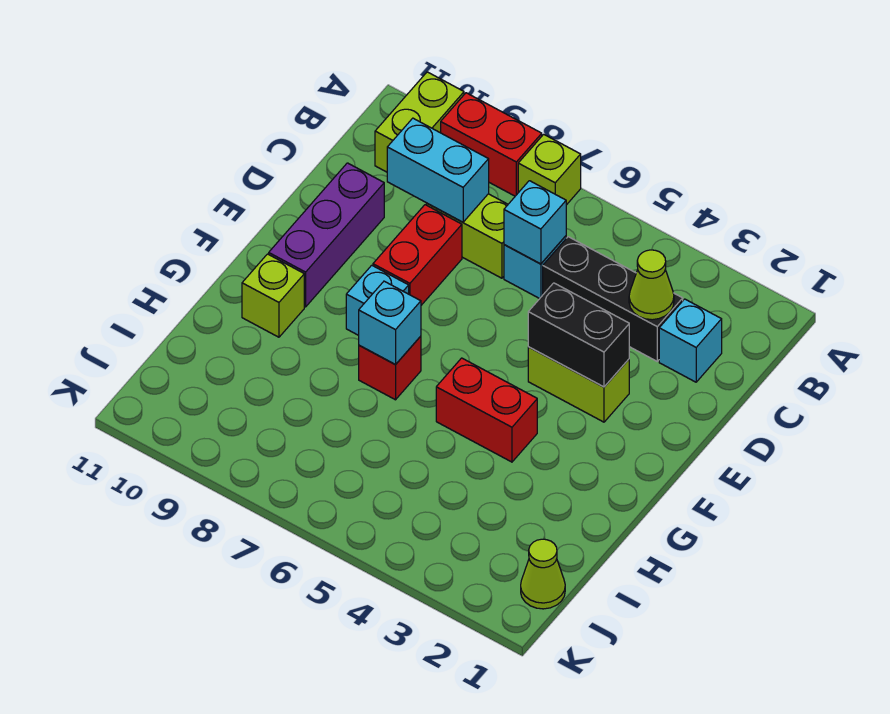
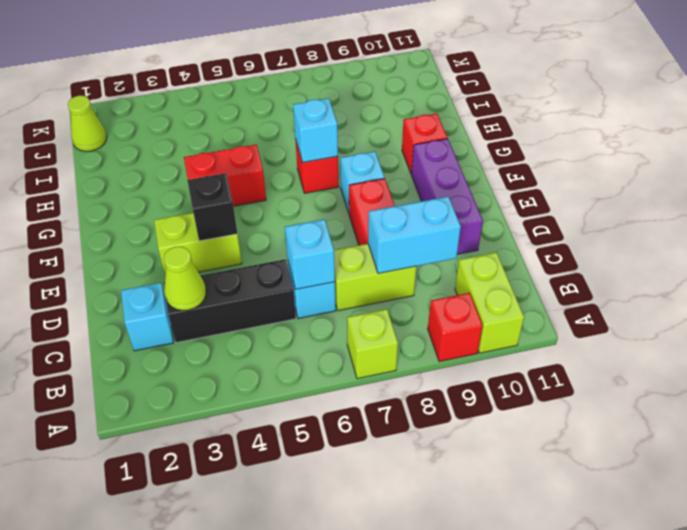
red 1x2 brick [441,93,542,196] -> red 1x1 brick [428,293,483,362]
black 1x2 brick [528,283,629,387] -> black 1x1 brick [187,173,237,241]
lime 1x1 brick [242,254,304,337] -> red 1x1 brick [402,114,447,174]

